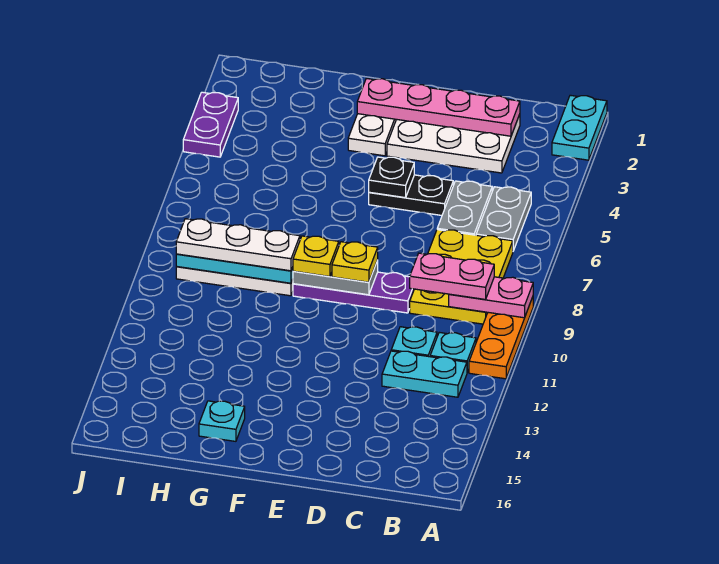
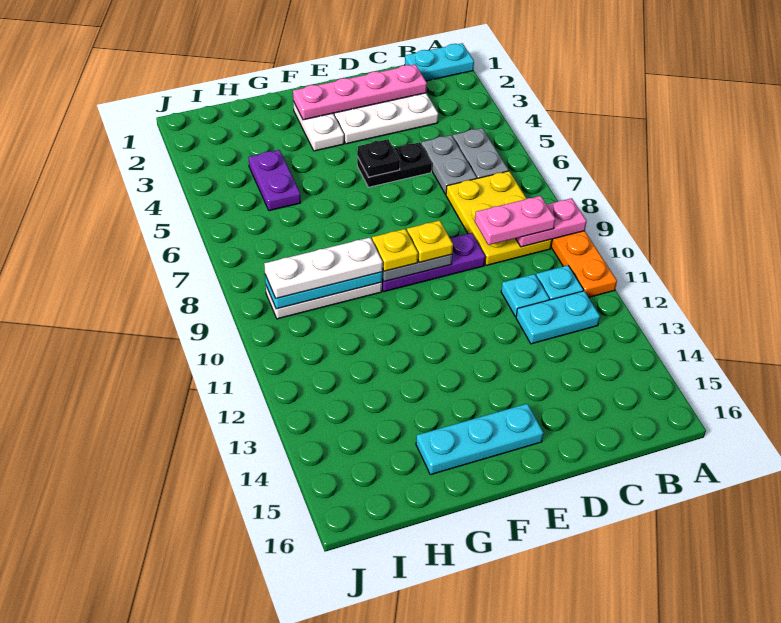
cyan 1x2 plate [552,95,607,160] -> cyan 1x2 plate turned to [405,43,474,81]
cyan 1x1 plate [199,401,245,441] -> cyan 1x3 plate [416,404,543,475]
purple 1x2 plate [183,92,238,157] -> purple 1x2 plate moved to [249,150,301,211]

